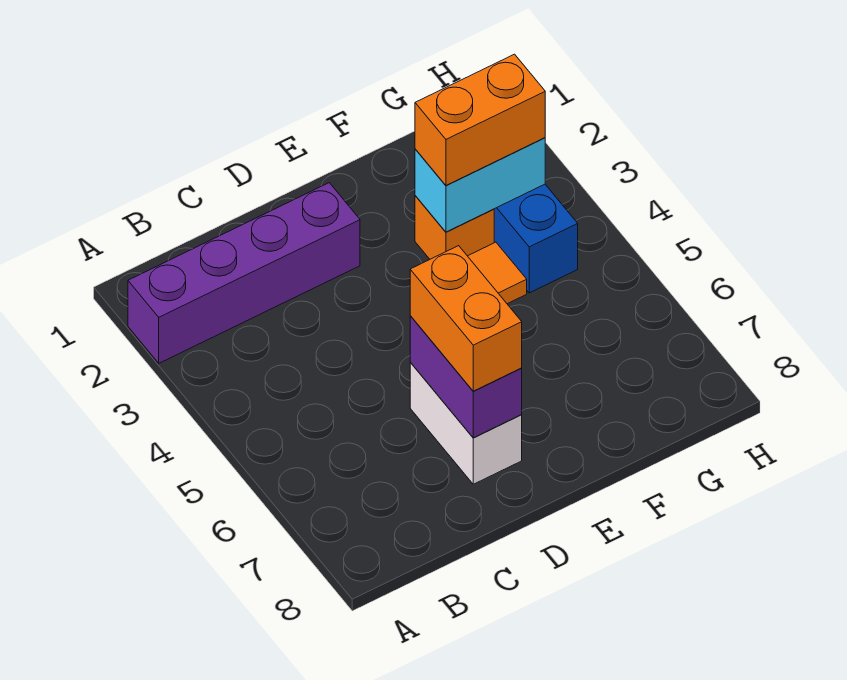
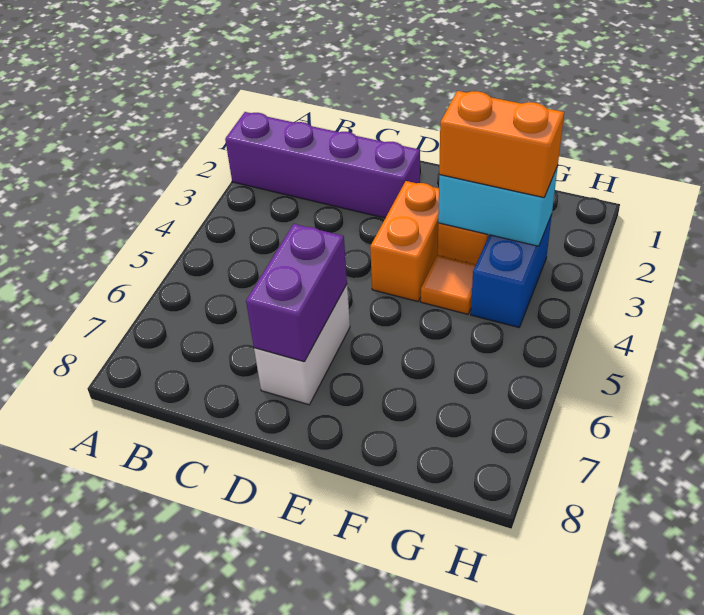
orange 1x2 brick [410,246,522,391] -> orange 1x2 brick moved to [370,181,439,302]

